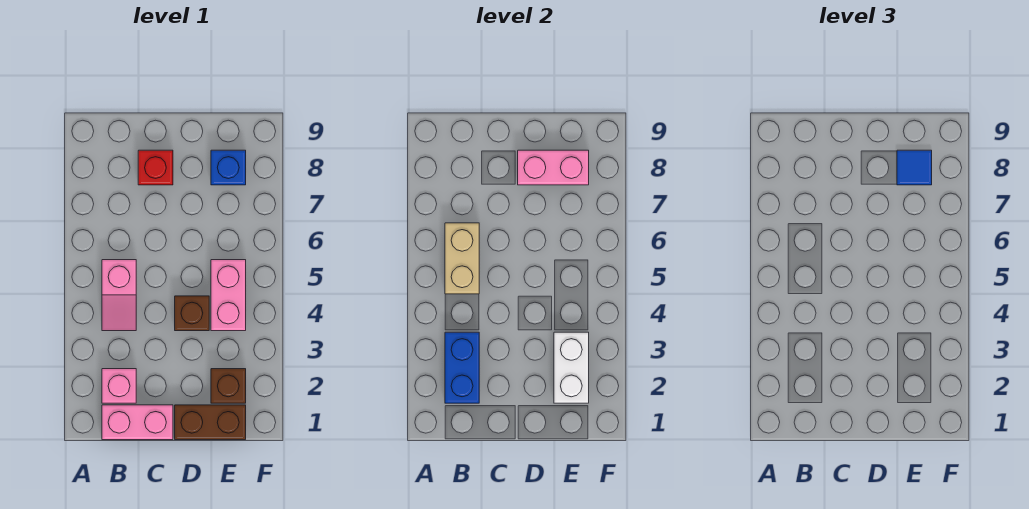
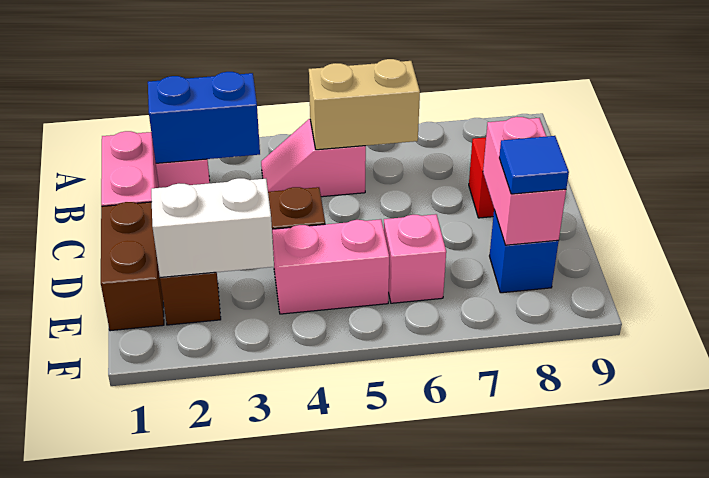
none -> pink 1x1 brick [384,214,446,303]

